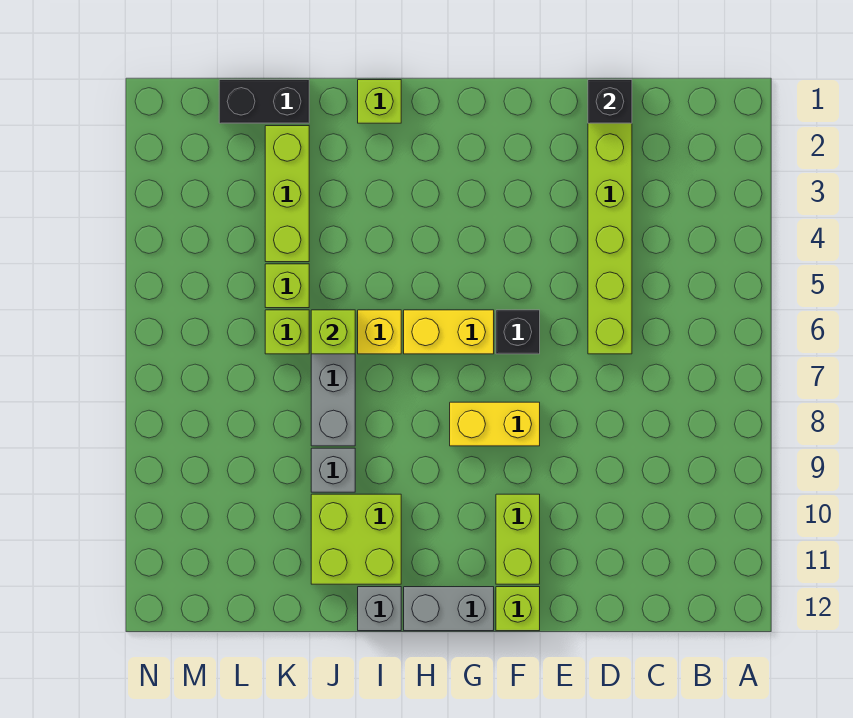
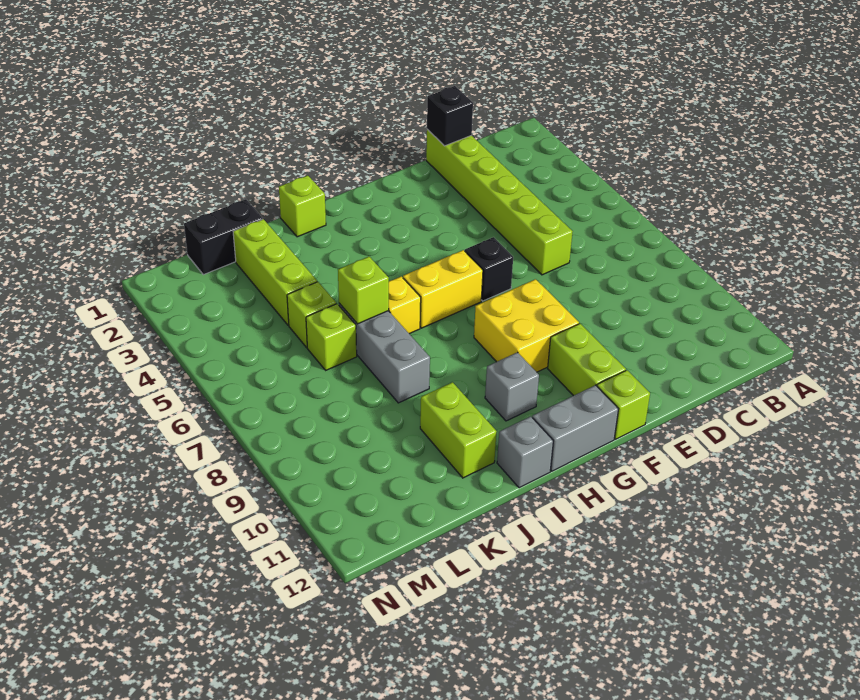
yellow 1x2 brick [450,402,540,446] -> yellow 2x2 brick [474,279,579,372]
lime 2x2 brick [311,494,401,584] -> lime 1x2 brick [420,382,497,478]
grey 1x1 brick [311,448,355,492] -> grey 1x1 brick moved to [485,352,539,421]

